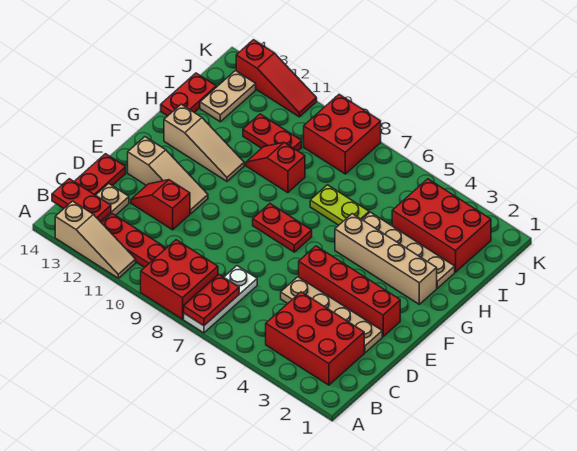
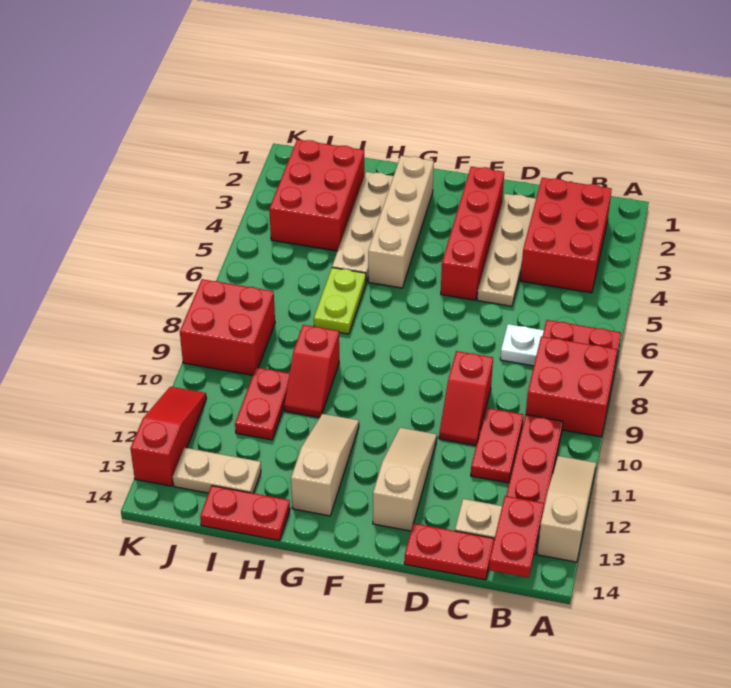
red 1x2 slope [131,180,190,230] -> red 1x2 slope moved to [439,351,493,445]
red 1x2 plate [253,204,312,252] -> red 1x2 plate moved to [471,408,523,483]

